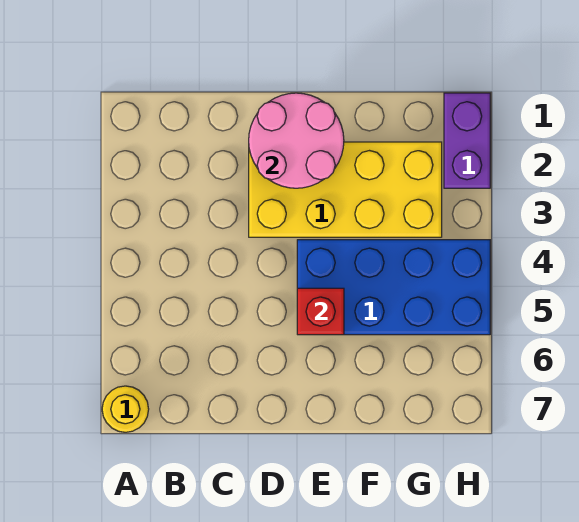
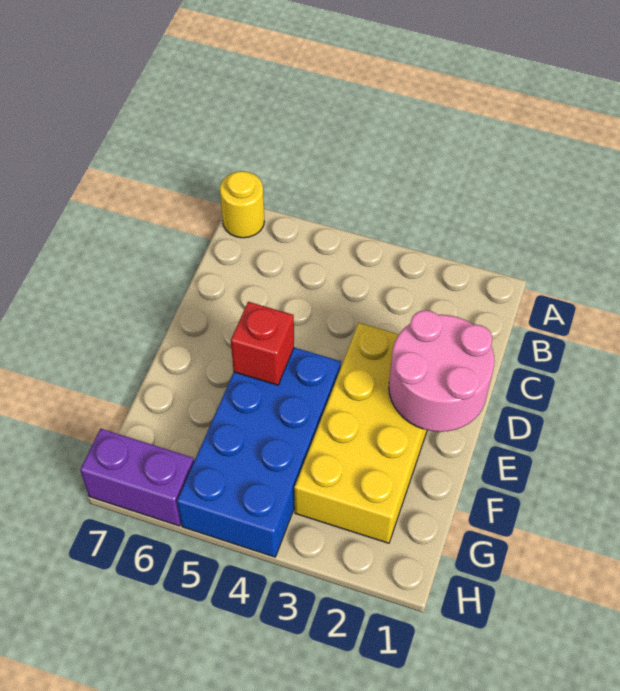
purple 1x2 brick [444,93,490,188] -> purple 1x2 brick moved to [80,429,194,526]

